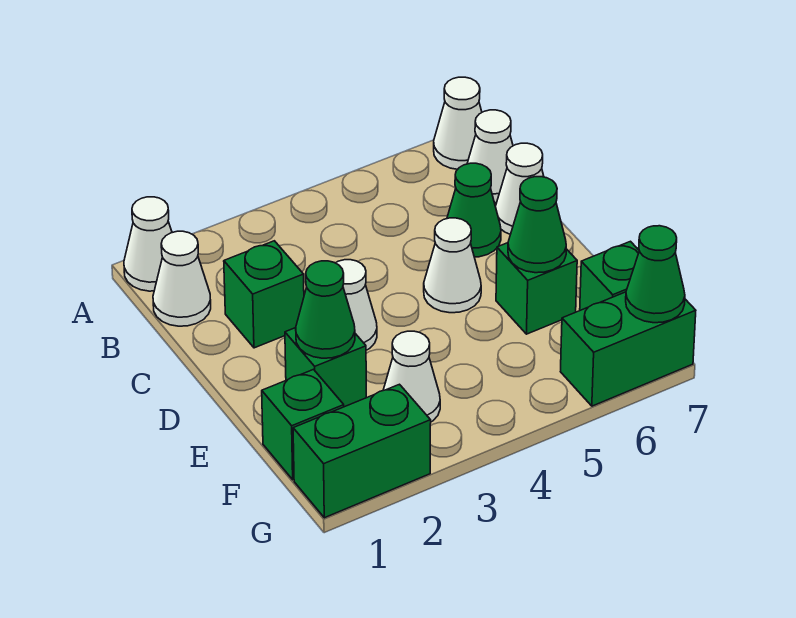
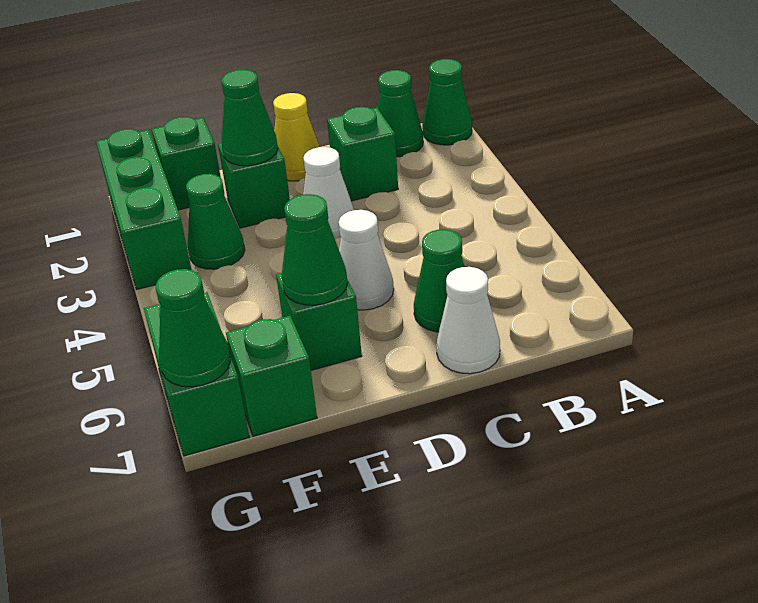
white 1x1 cone [124,197,172,291] -> green 1x1 cone [422,59,472,145]
white 1x1 cone [434,77,482,169] -> none
white 1x1 cone [153,231,211,326] -> green 1x1 cone [378,70,423,157]
white 1x1 cone [467,110,513,203] -> none
none -> yellow 1x1 cone [273,93,319,181]
white 1x1 cone [383,331,440,422] -> green 1x1 cone [186,174,245,269]
green 1x2 brick [293,384,431,518] -> green 1x3 brick [96,129,192,289]

